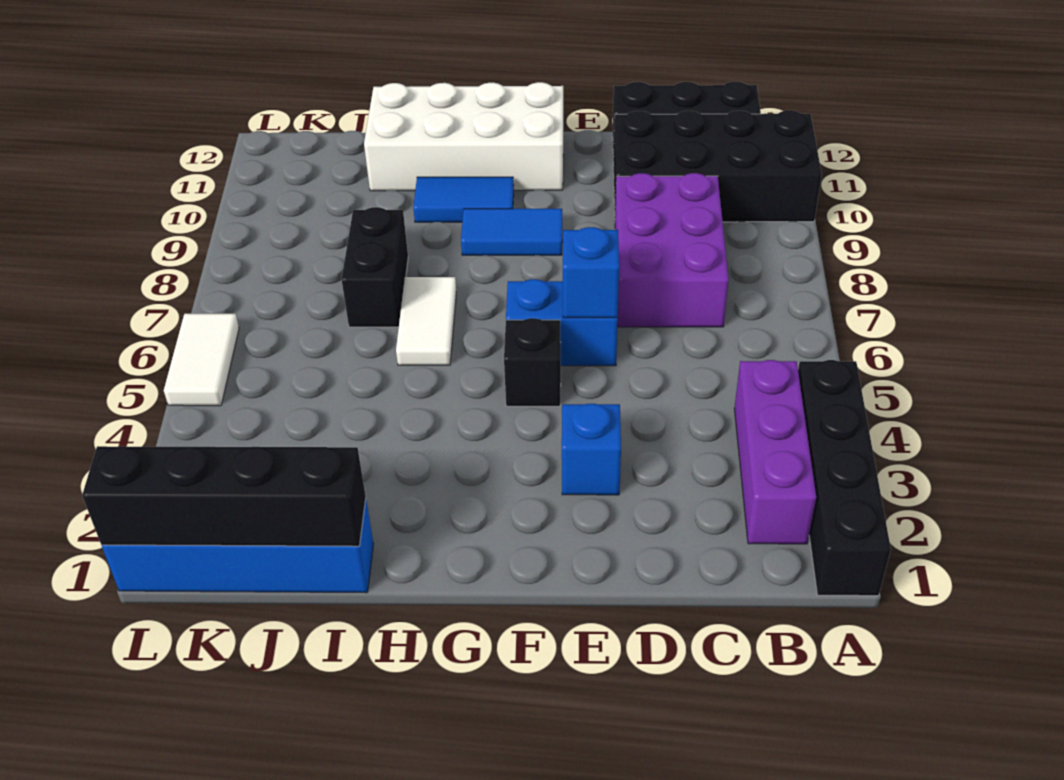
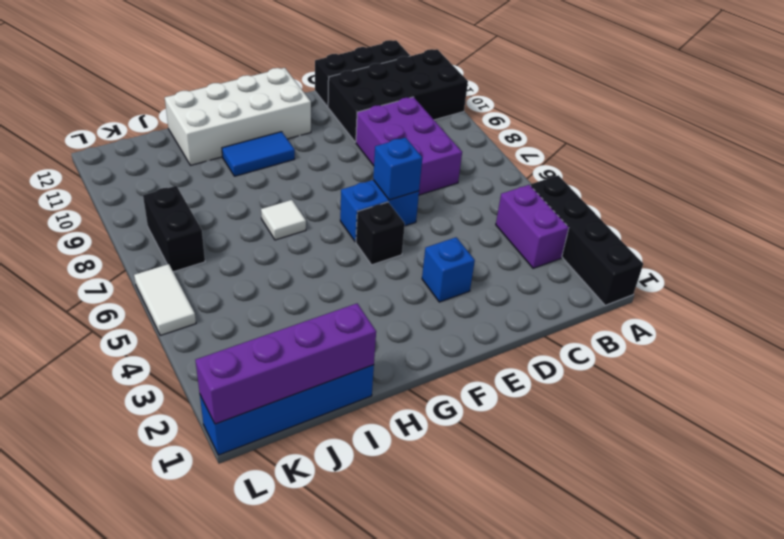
purple 1x3 brick [734,360,816,544] -> purple 1x2 brick [496,185,569,268]
blue 1x2 tile [461,209,562,255] -> none
white 1x2 tile [396,277,456,365] -> white 1x1 tile [261,200,306,240]
black 1x4 brick [82,446,366,546] -> purple 1x4 brick [195,303,376,424]
black 1x2 brick [341,207,408,327] -> black 1x2 brick moved to [143,186,205,272]

